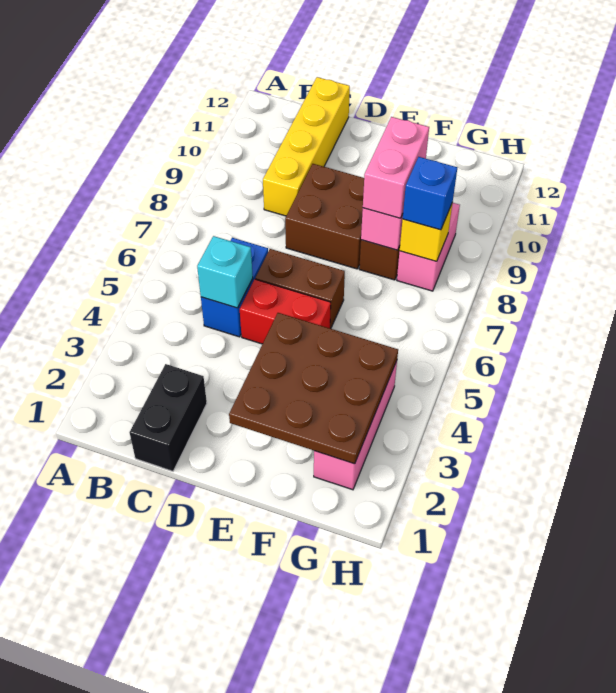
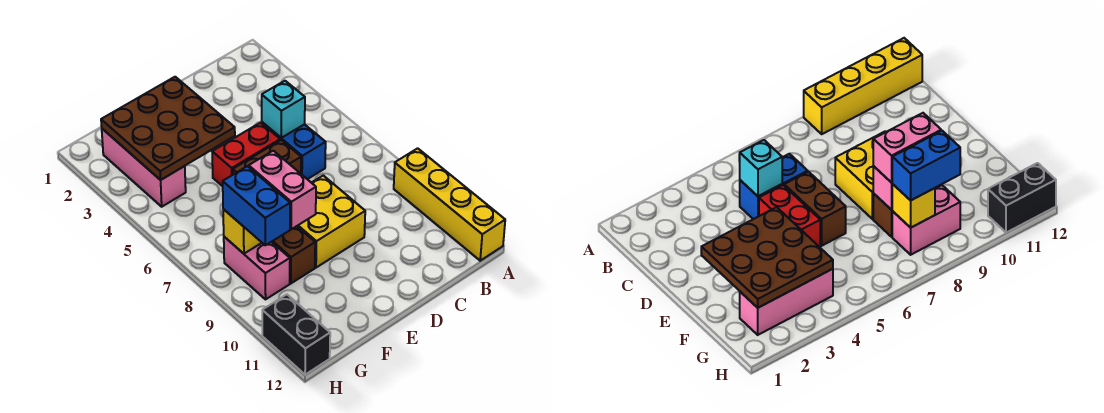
black 1x2 brick [130,364,207,471] -> black 1x2 brick moved to [262,294,330,375]
yellow 1x4 brick [263,77,350,216] -> yellow 1x4 brick moved to [394,148,505,261]
brown 2x2 brick [285,164,364,269] -> yellow 2x2 brick [297,176,365,268]
blue 1x1 brick [403,157,457,230] -> blue 1x2 brick [223,166,290,245]

